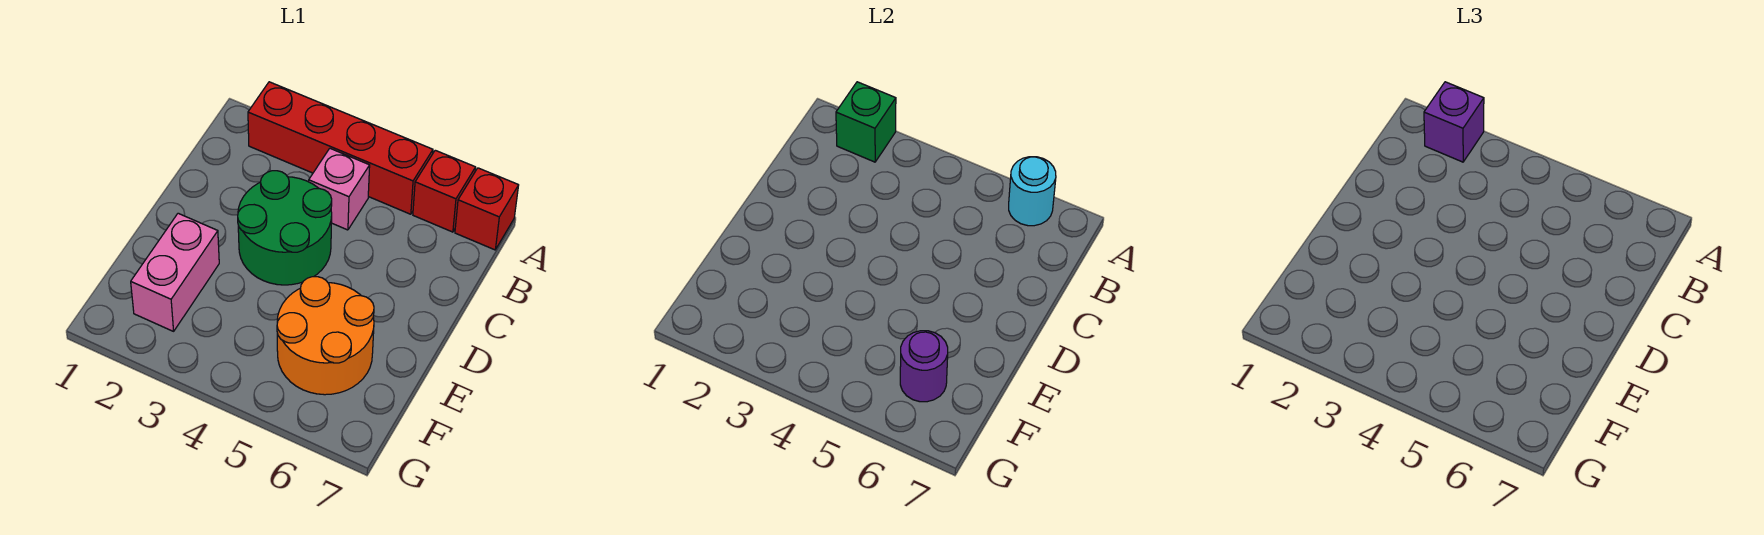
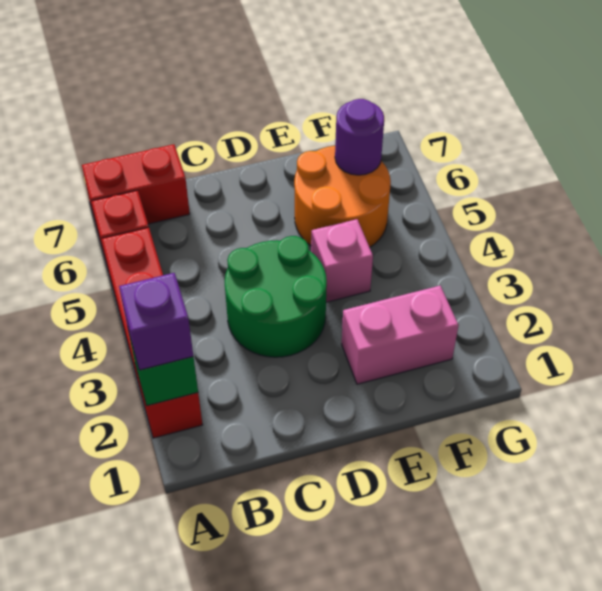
cyan 1x1 round brick [1009,157,1056,226] -> none
red 1x1 brick [455,168,519,250] -> red 1x2 brick [82,144,190,227]
pink 1x1 brick [309,149,370,230] -> pink 1x1 brick moved to [311,219,373,302]

